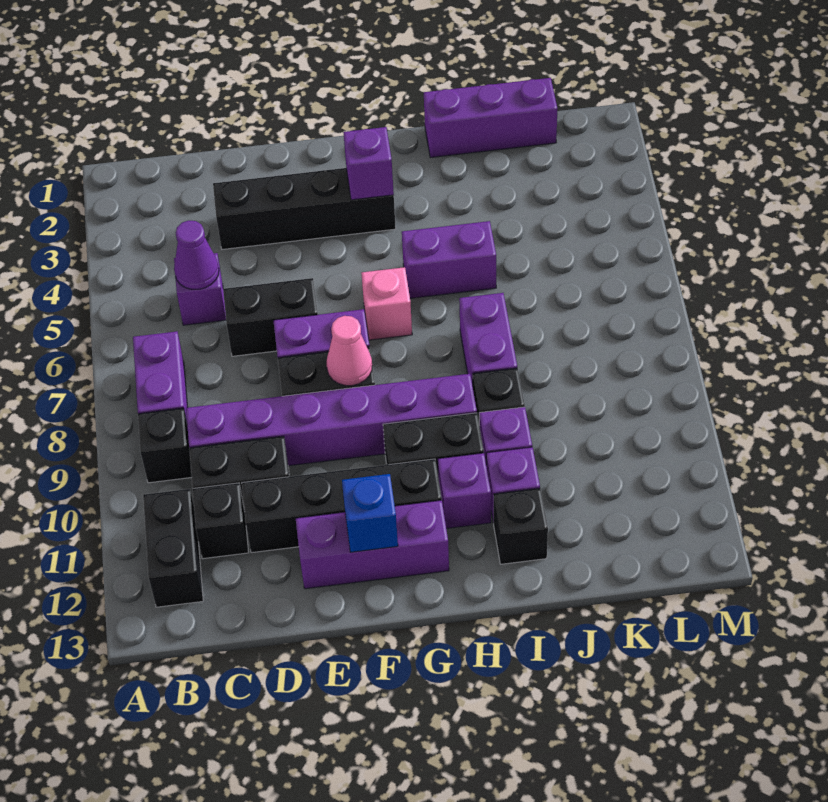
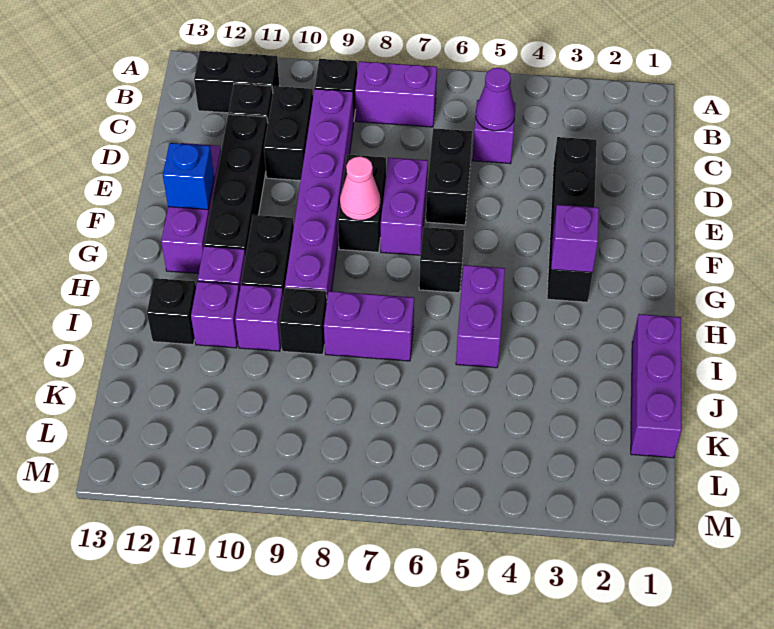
pink 1x1 brick [361,267,412,340] -> black 1x1 brick [419,227,464,293]

